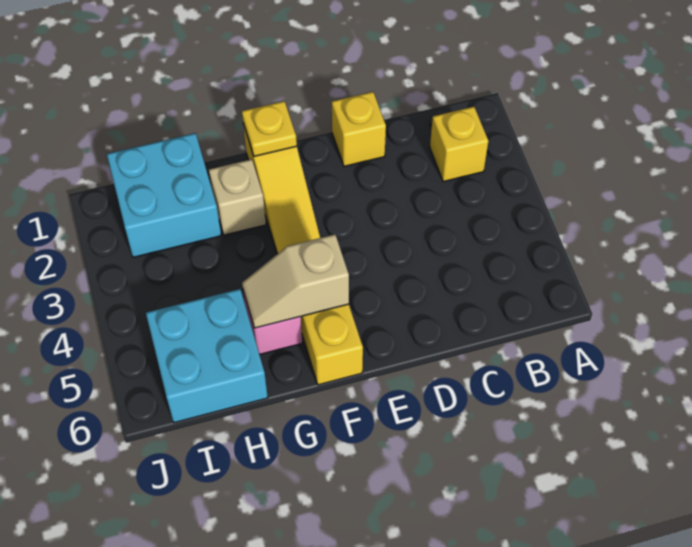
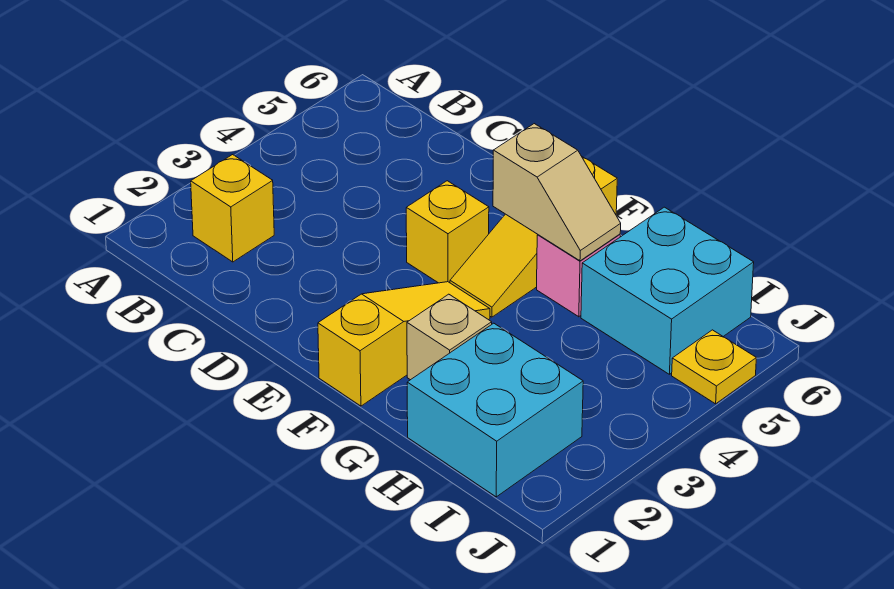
yellow 1x1 brick [332,92,386,166] -> yellow 1x1 brick moved to [406,181,489,283]
yellow 1x1 plate [242,101,297,156] -> yellow 1x1 plate moved to [672,330,756,404]

